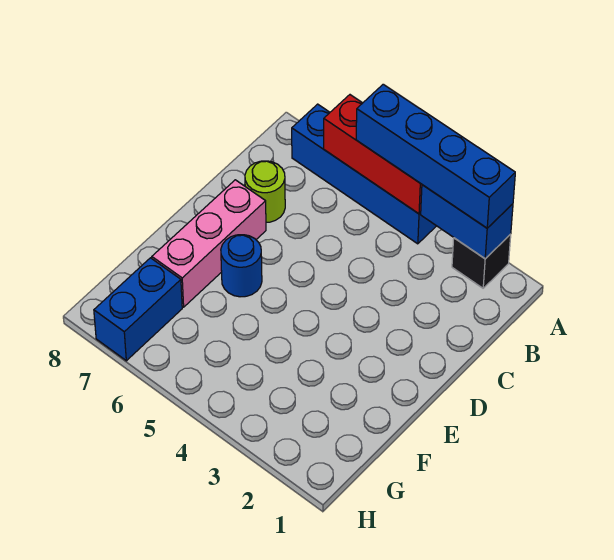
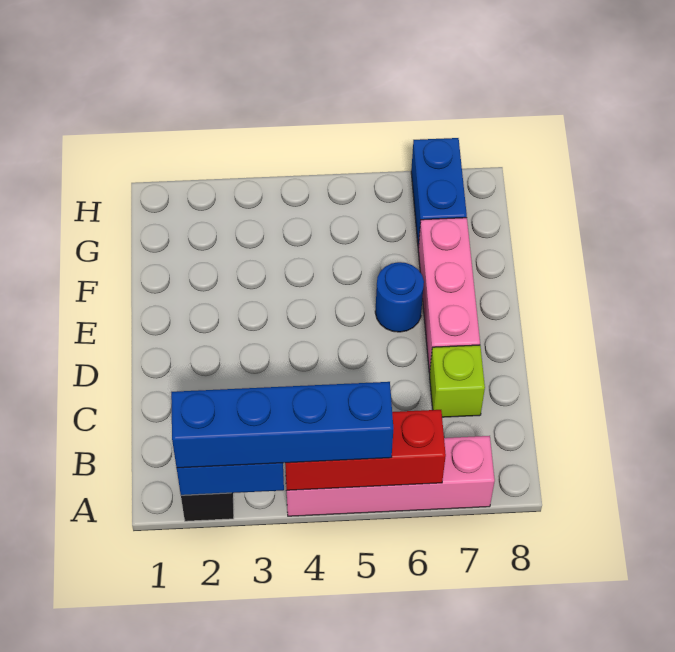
blue 1x4 brick [292,104,436,244] -> pink 1x4 brick [285,436,495,516]
lime 1x1 round brick [245,161,285,222] -> lime 1x1 brick [430,345,485,417]

